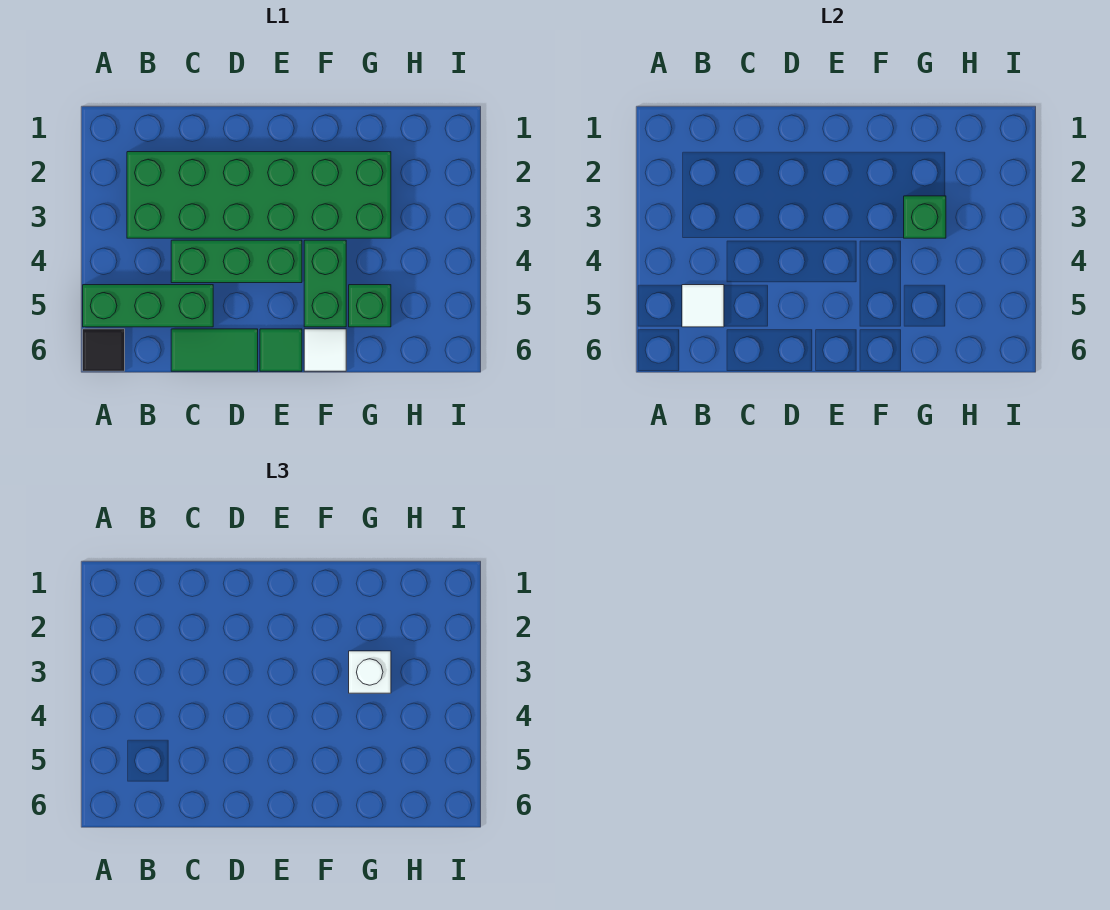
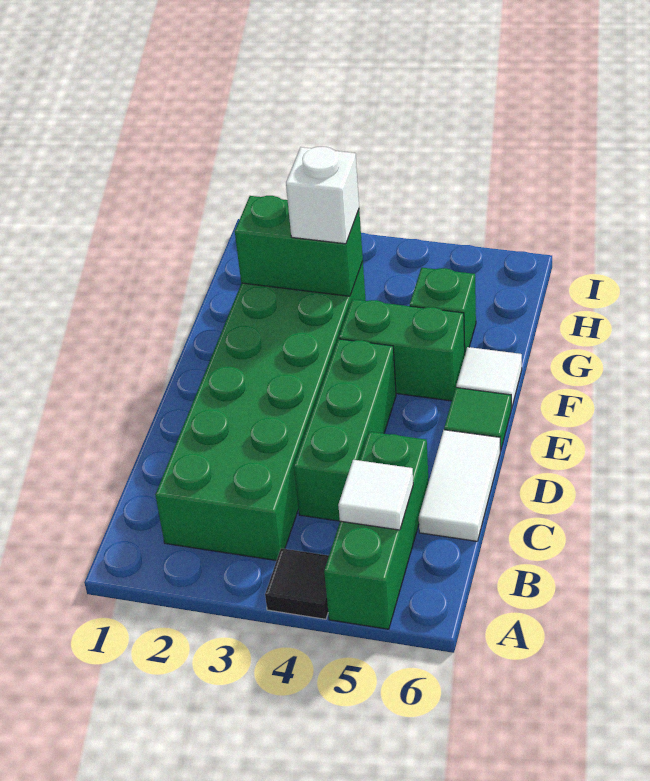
black 1x1 tile [83,329,125,371] -> black 1x1 tile moved to [265,548,329,619]
green 1x2 tile [171,329,258,371] -> white 1x2 tile [419,430,500,541]
green 1x1 brick [904,196,946,238] -> green 1x2 brick [235,196,363,296]

